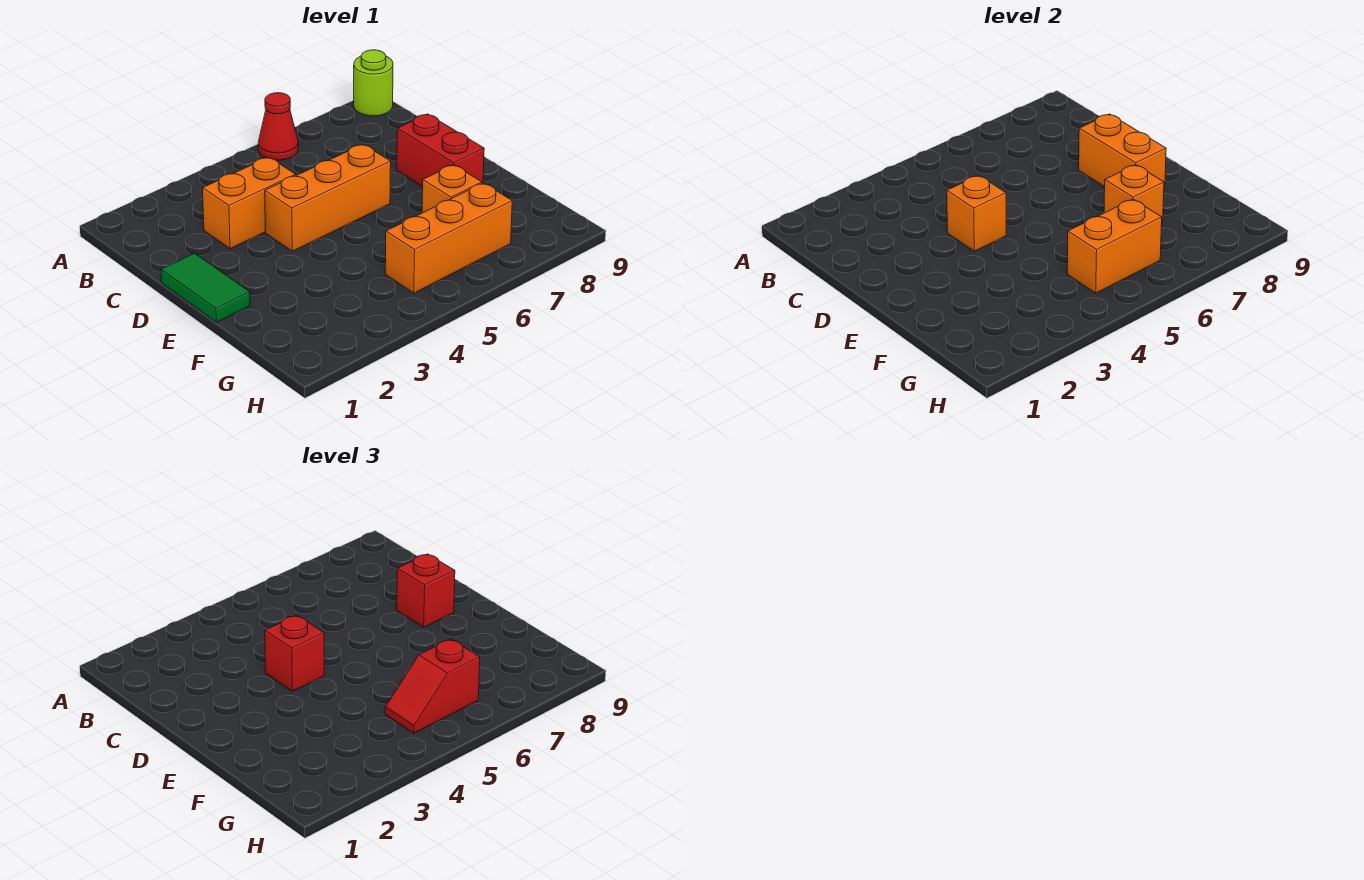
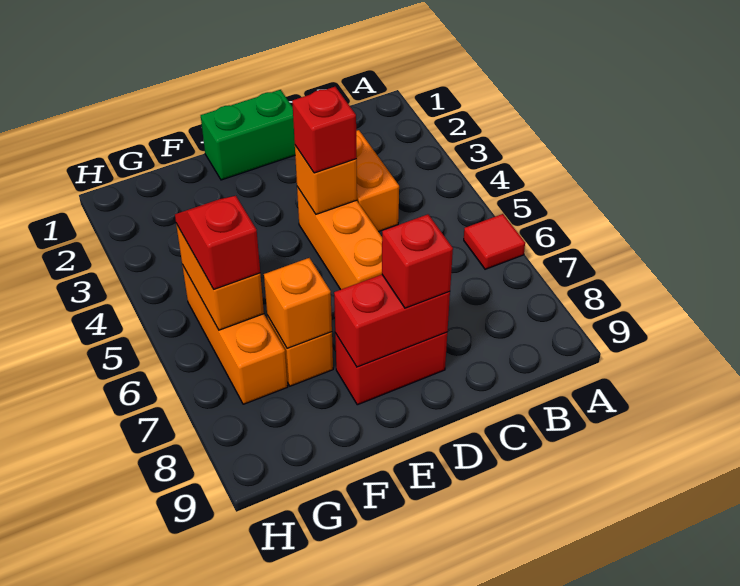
red 1x1 cone [258,93,298,160] -> red 1x1 tile [464,214,525,269]
lime 1x1 round brick [354,50,393,116] -> none
green 1x2 tile [161,253,250,323] -> green 1x2 brick [201,90,295,180]
orange 1x2 brick [1079,114,1166,191] -> red 1x2 brick [334,275,450,367]

